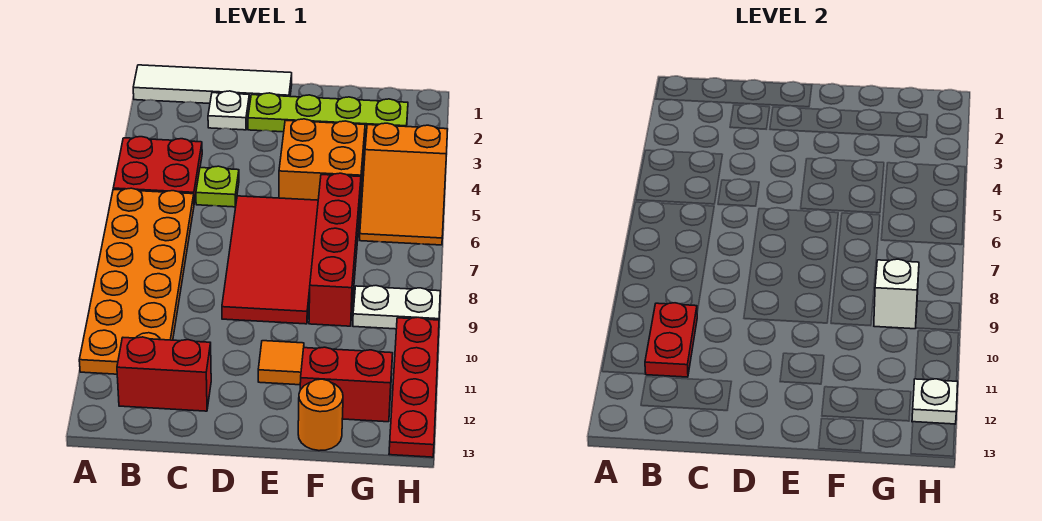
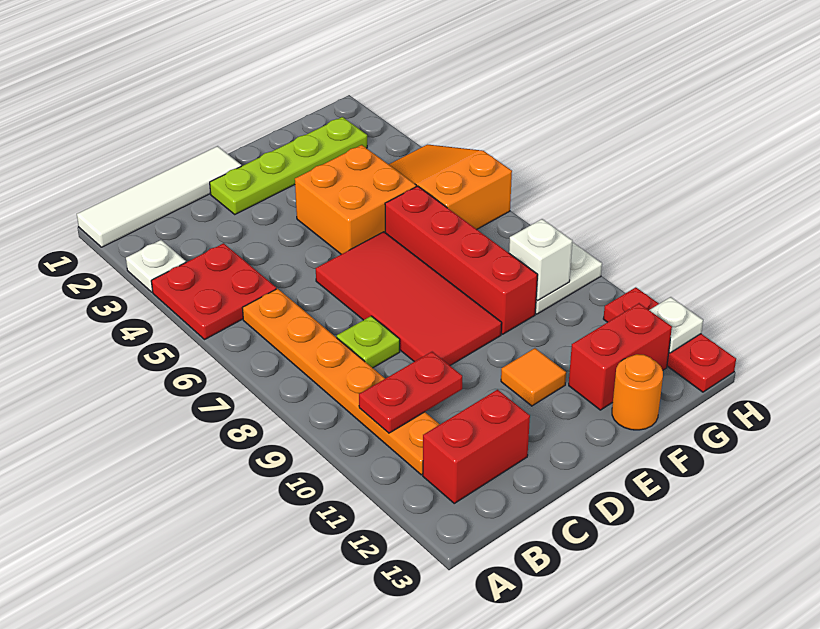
orange 2x6 plate [79,188,194,374] -> orange 1x6 plate [243,289,440,475]
red 1x2 plate [645,303,697,377] -> red 1x2 plate turned to [359,352,462,433]
white 1x1 plate [208,91,249,130] -> white 1x1 plate moved to [126,240,186,292]
lime 1x1 plate [196,166,239,207] -> lime 1x1 plate moved to [337,316,400,368]
orange 2x3 slope [360,123,448,245] -> orange 2x3 slope turned to [389,145,512,229]
red 1x4 plate [389,317,439,457] -> red 1x3 plate [603,287,736,392]

